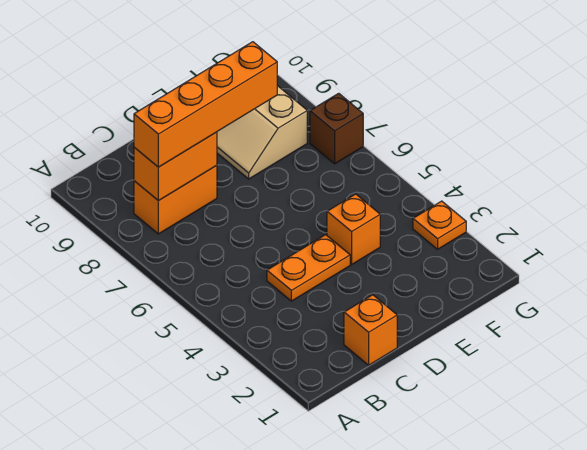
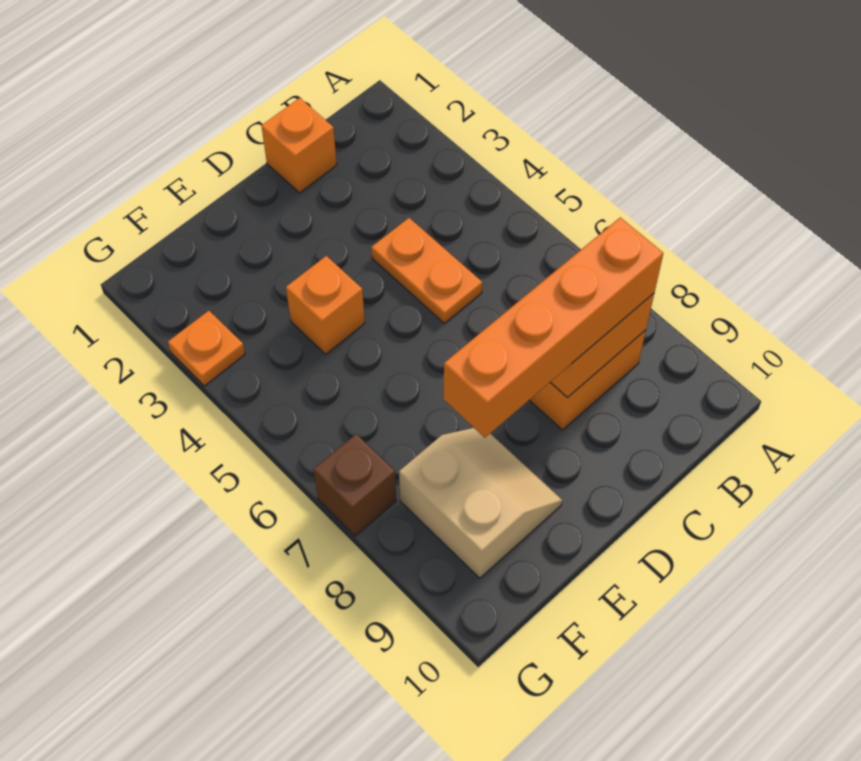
orange 1x2 plate [267,235,350,301] -> orange 1x2 plate turned to [371,218,482,323]

